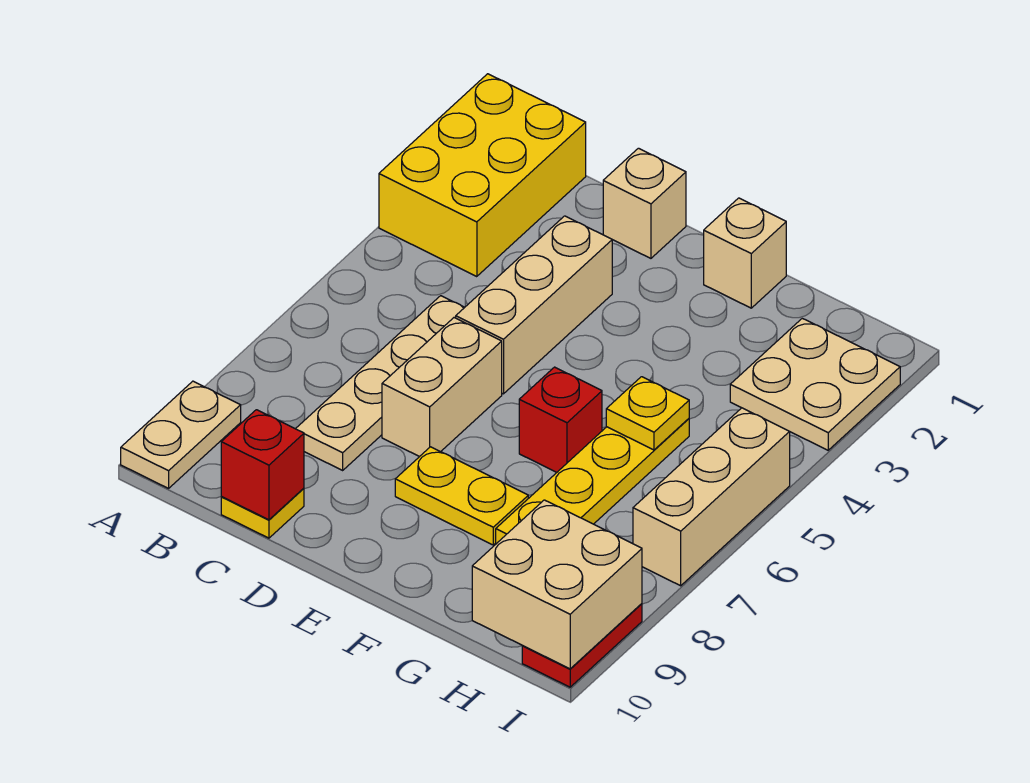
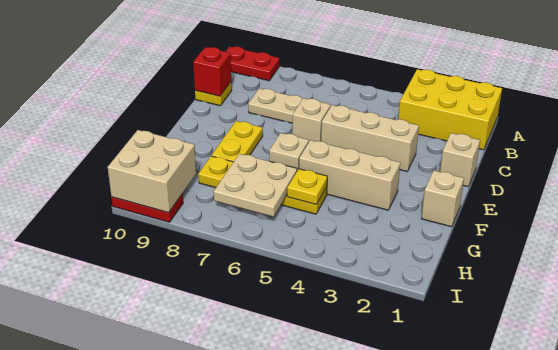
tan 1x2 plate [121,381,241,488] -> red 1x2 plate [226,47,279,81]
tan 1x2 brick [382,318,502,457] -> tan 1x1 brick [293,98,330,141]
red 1x1 brick [519,367,602,473] -> tan 1x1 brick [269,133,309,171]
tan 2x2 plate [730,318,900,450] -> tan 2x2 plate moved to [214,154,297,217]
tan 1x3 brick [633,408,790,586] -> tan 1x3 brick moved to [299,140,400,210]

